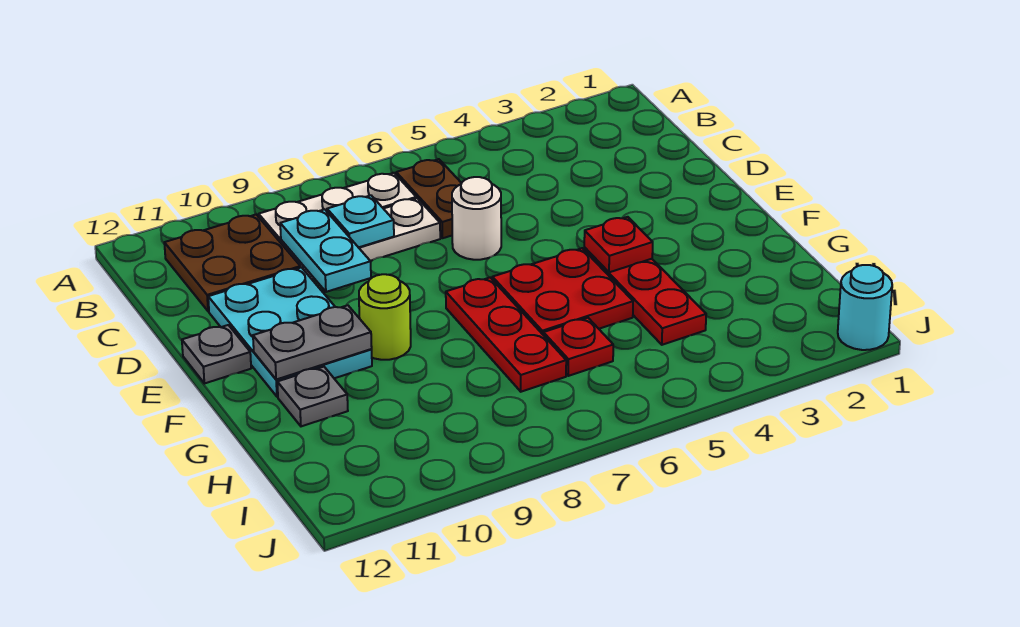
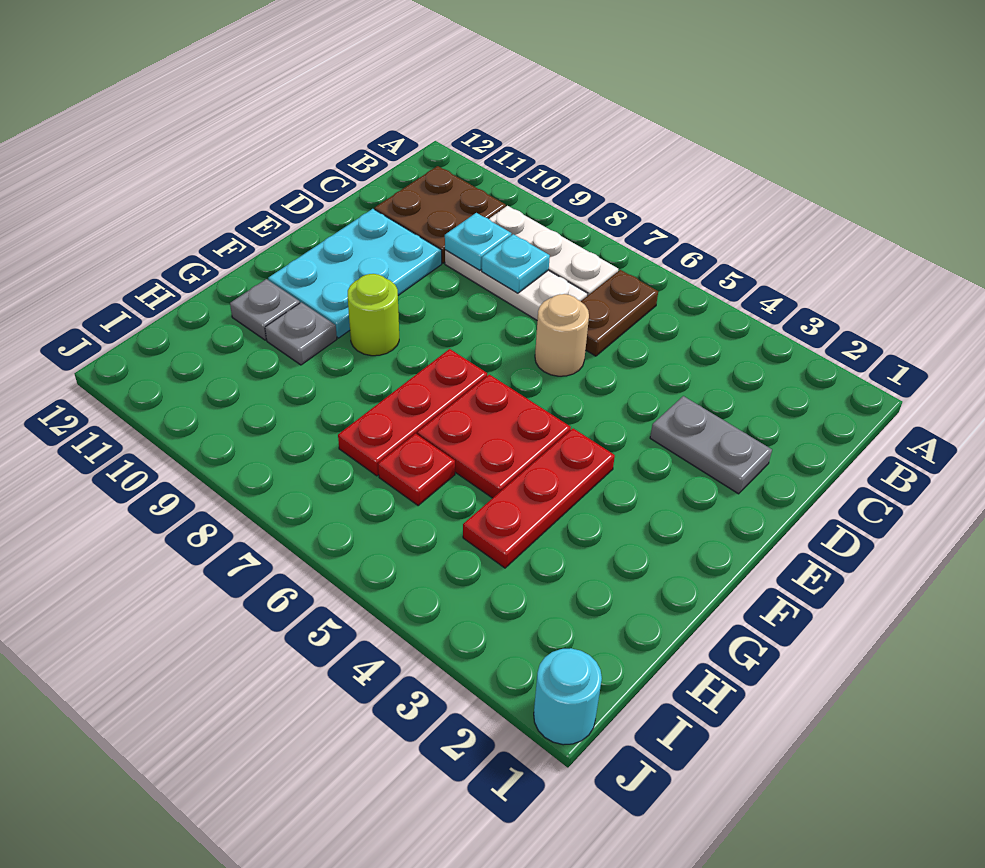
cyan 1x2 plate [280,209,371,292] -> cyan 1x1 plate [445,213,512,270]
white 1x1 round brick [452,177,501,260] -> tan 1x1 round brick [535,294,589,376]
grey 1x1 plate [182,325,251,384] -> grey 1x1 plate moved to [265,302,337,365]
red 1x1 plate [584,217,653,272] -> none
grey 1x2 plate [253,305,372,380] -> grey 1x2 plate moved to [650,396,772,494]

